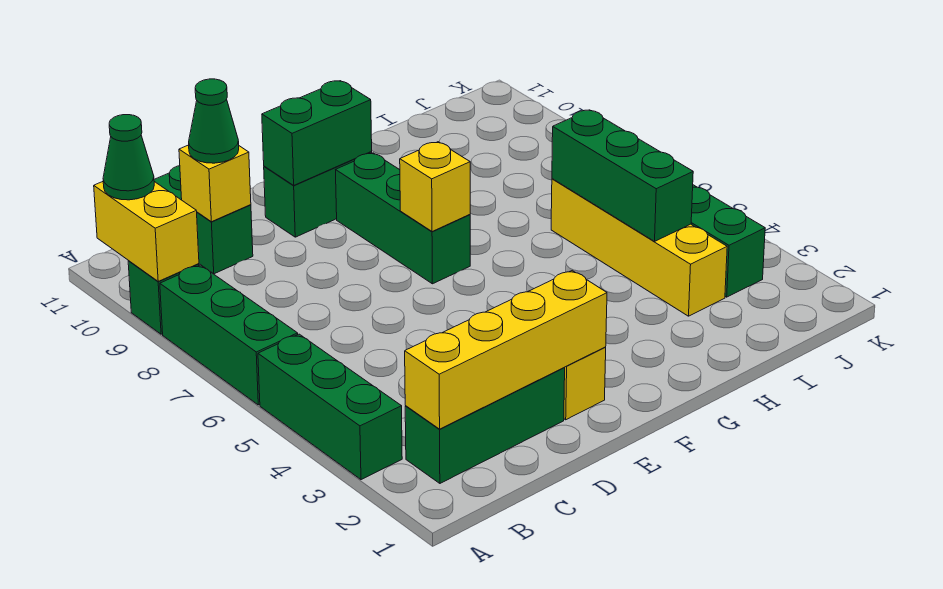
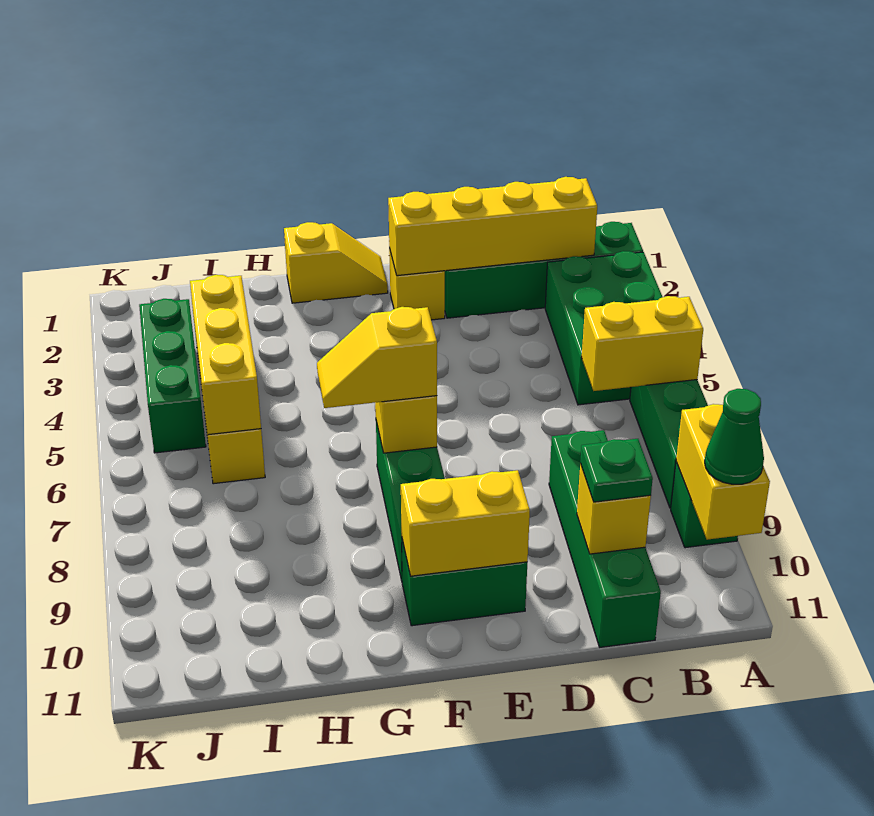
green 1x3 brick [258,334,402,480] -> green 2x3 brick [545,251,662,405]
none -> yellow 1x2 brick [582,296,703,391]
green 1x3 brick [405,368,565,483] -> green 1x4 brick [445,222,643,318]
green 1x2 brick [154,166,253,274] -> green 1x4 brick [549,430,661,647]
green 1x1 cone [189,79,239,163] -> green 1x1 plate [580,439,653,502]
green 1x2 brick [262,81,372,186] -> yellow 1x2 brick [401,470,530,576]
none -> yellow 1x2 slope [284,222,388,303]
none -> yellow 1x2 slope [317,307,437,408]
green 1x3 brick [552,110,693,241] -> yellow 1x3 brick [190,275,261,435]

